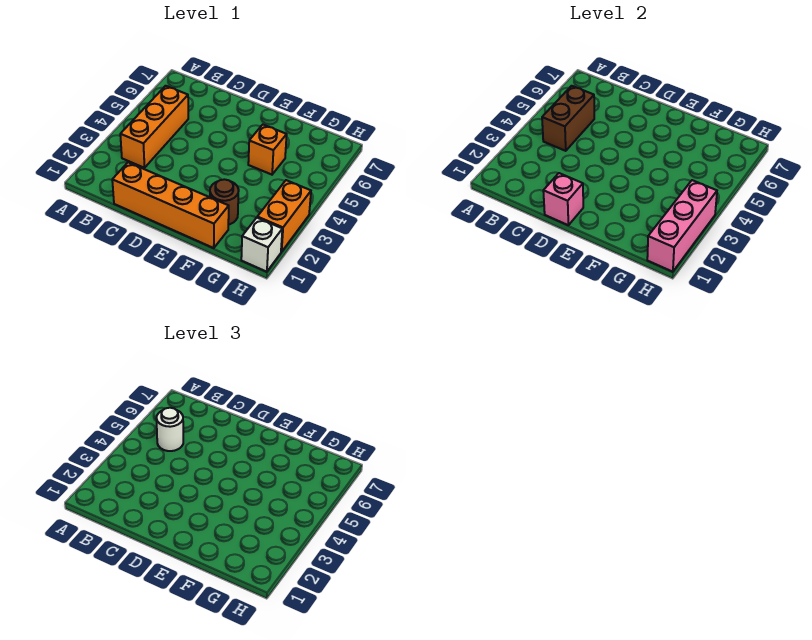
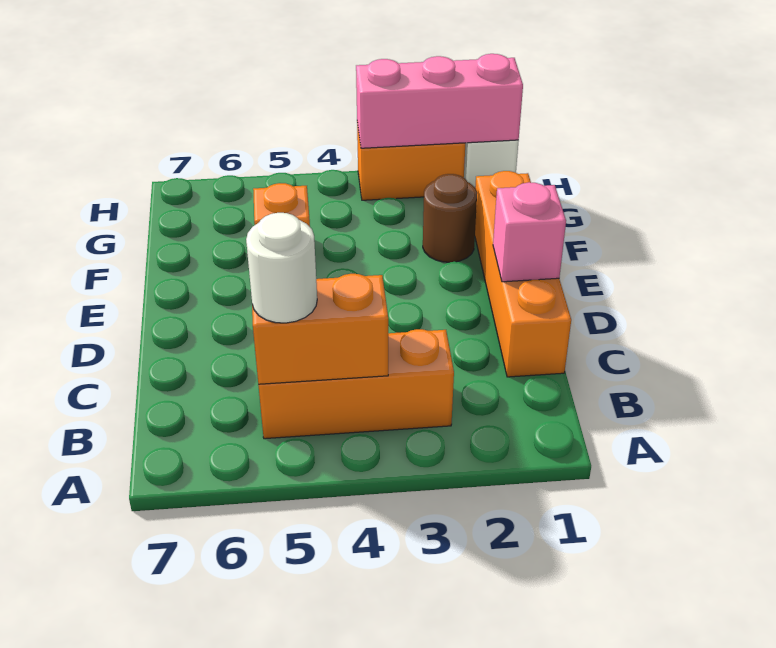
brown 1x2 brick [542,86,594,151] -> orange 1x2 brick [252,274,388,384]

